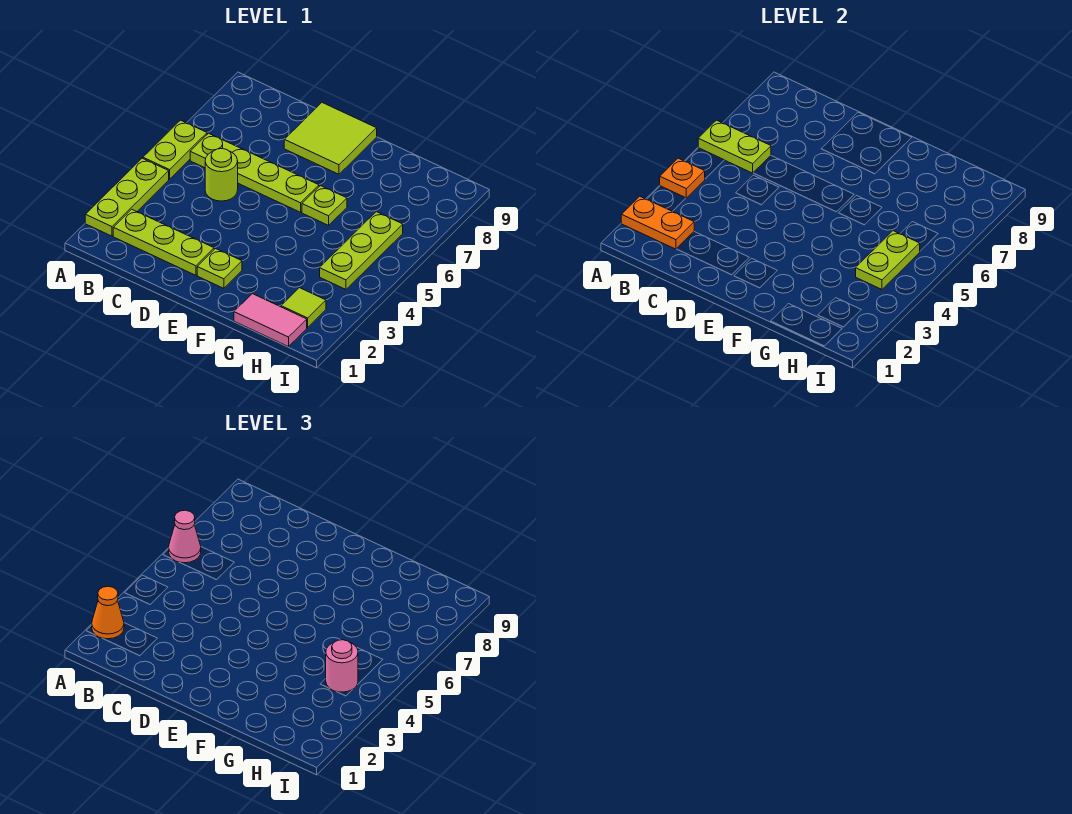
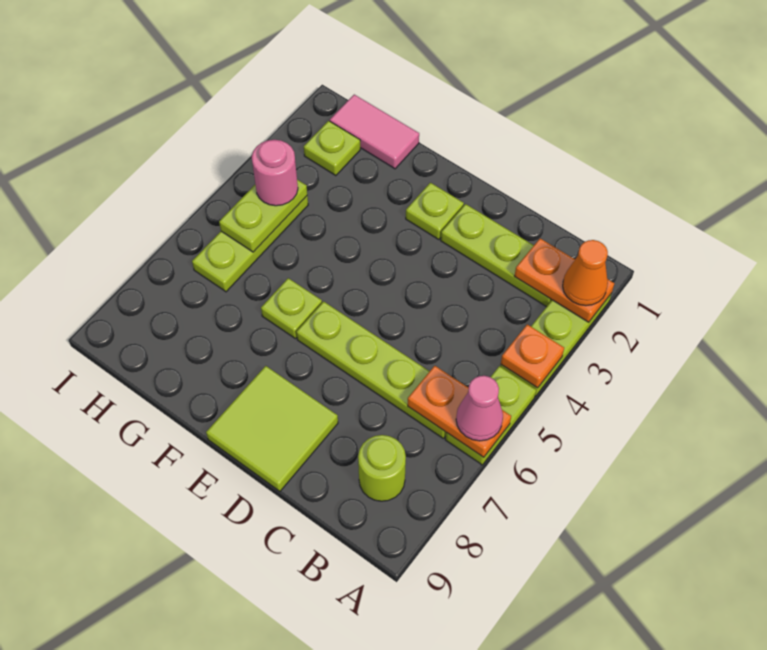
lime 1x2 plate [698,120,771,173] -> orange 1x2 plate [408,366,511,457]
lime 1x1 round brick [205,148,238,201] -> lime 1x1 round brick moved to [358,435,406,501]
lime 1x1 tile [281,288,326,328] -> lime 1x1 plate [304,121,360,176]

